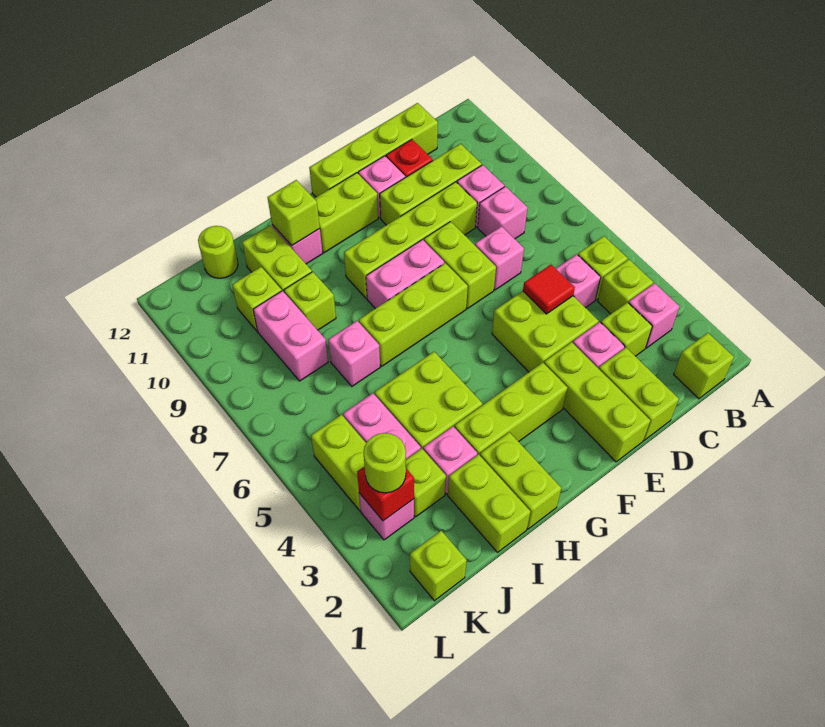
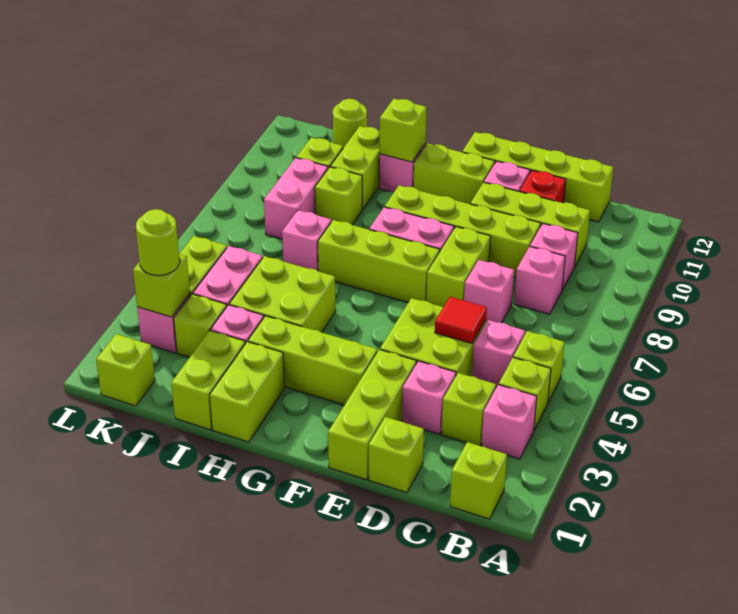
lime 1x2 brick [599,348,679,440] -> lime 1x1 brick [369,417,424,493]
red 1x1 brick [357,466,414,521] -> lime 1x1 brick [133,254,190,317]

